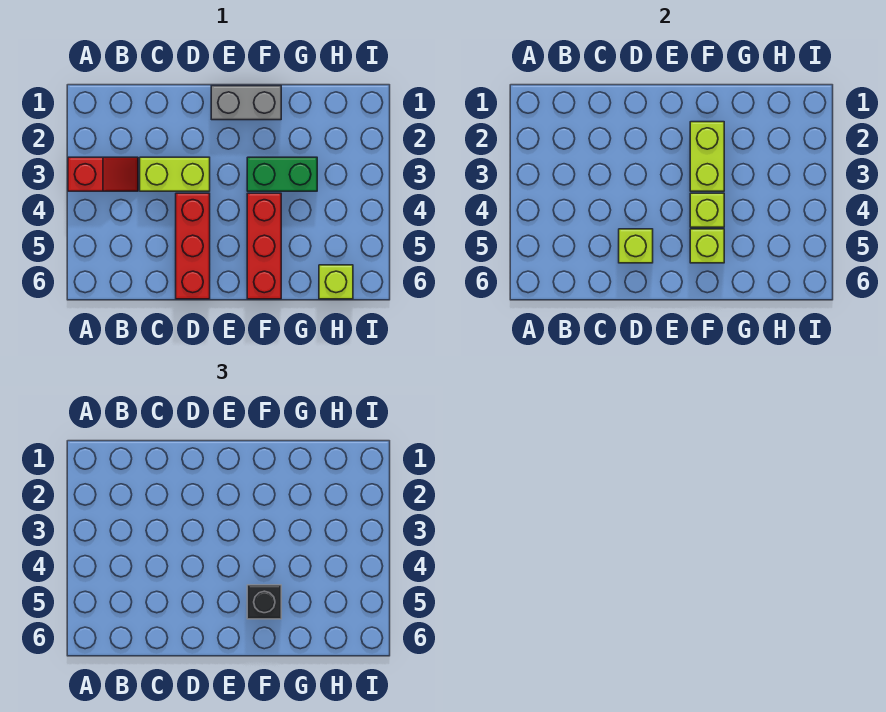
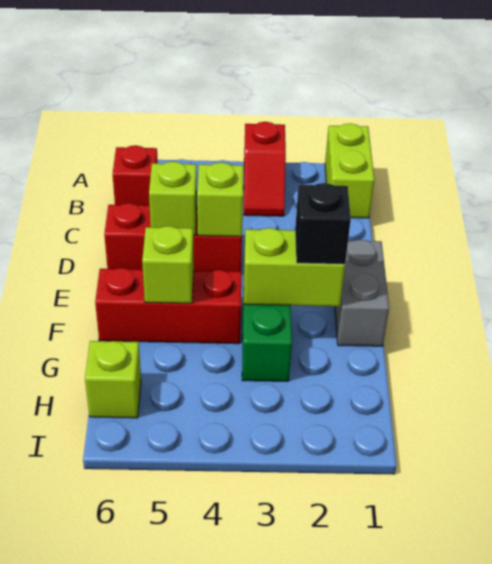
none -> red 1x1 brick [113,145,158,205]
lime 1x2 brick [140,157,210,191] -> lime 1x2 brick moved to [325,123,374,218]
lime 1x1 brick [690,193,724,227] -> lime 1x1 brick moved to [197,162,244,237]
black 1x1 brick [247,585,281,619] -> black 1x1 brick moved to [295,183,351,264]

